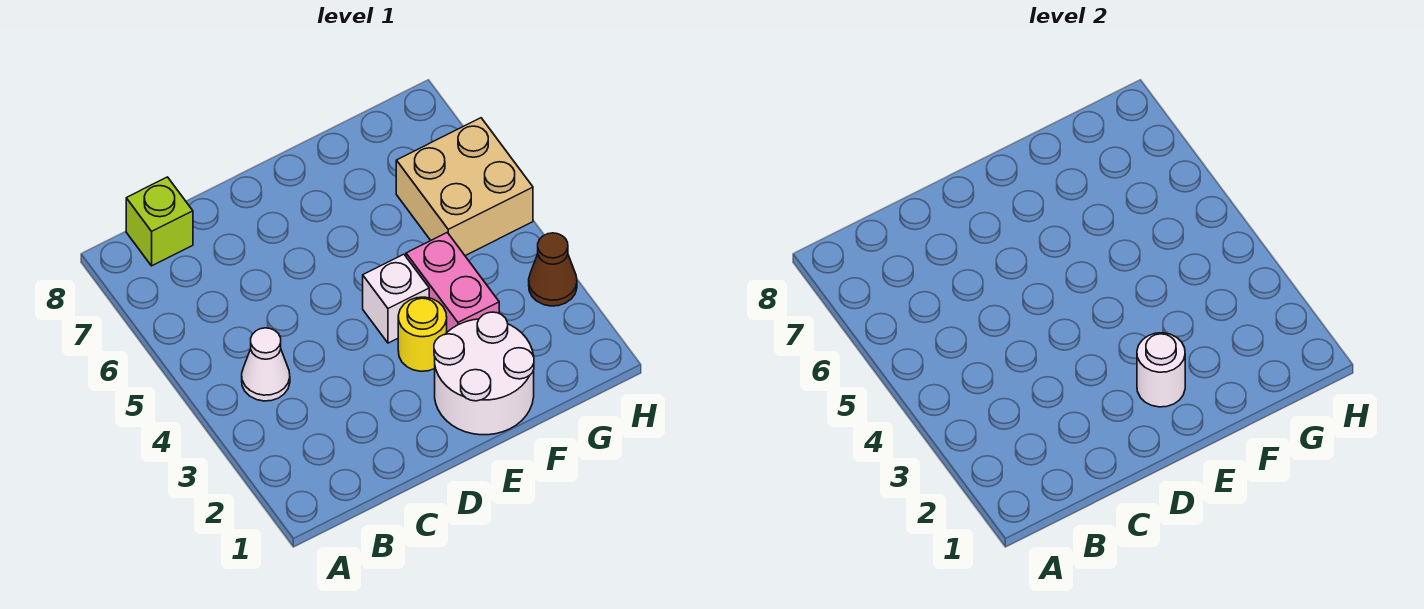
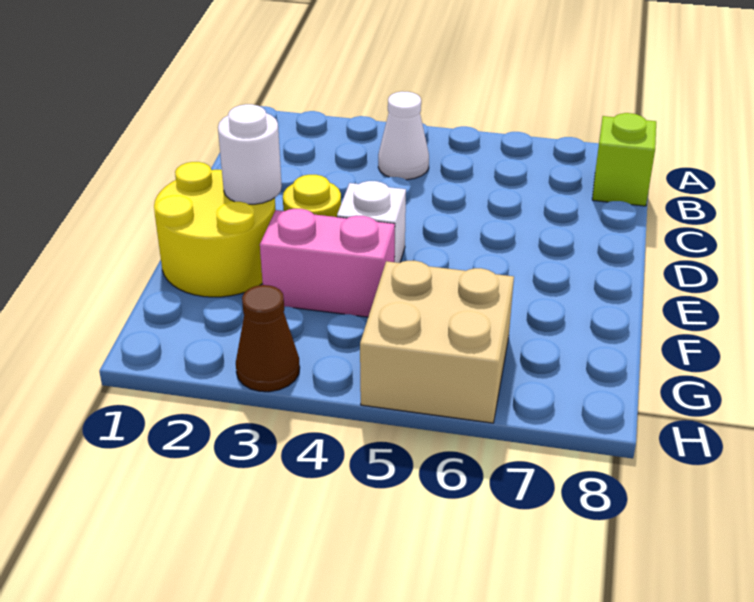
white 2x2 round brick [434,312,534,435] -> yellow 2x2 round brick [154,162,276,297]

